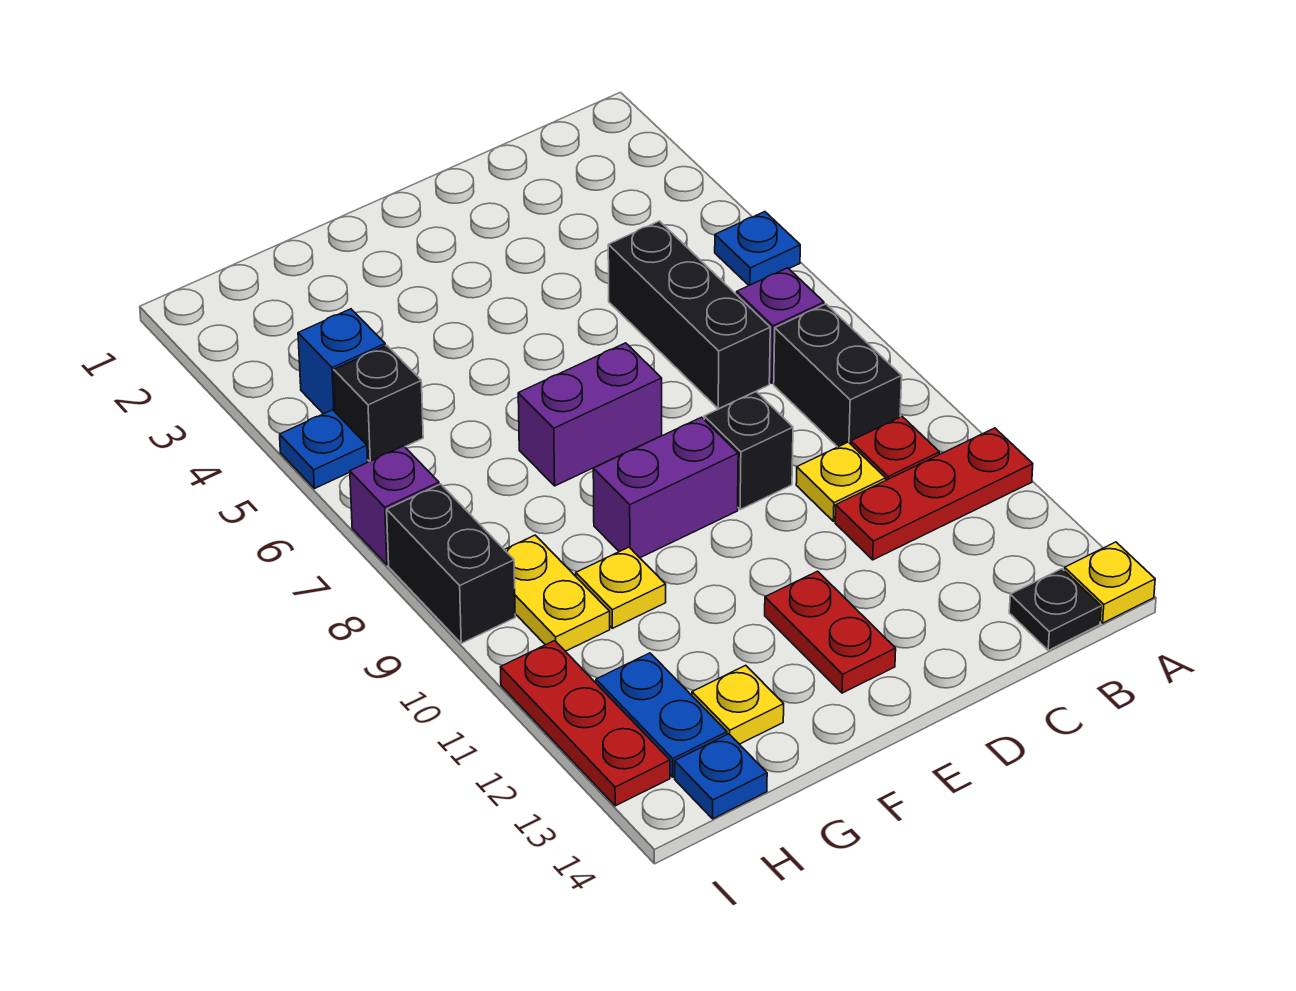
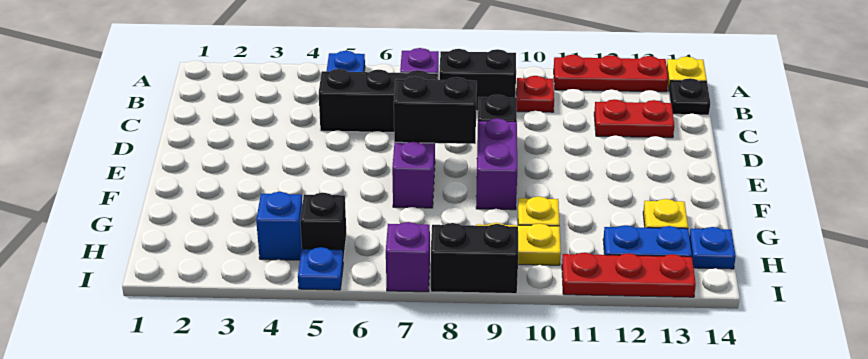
red 1x3 plate [835,428,1033,560] -> red 1x3 plate turned to [554,55,668,92]
yellow 1x1 plate [796,442,886,521] -> none
none -> black 1x2 brick [394,77,477,144]
red 1x2 plate [765,571,896,693] -> red 1x2 plate moved to [594,99,674,138]

